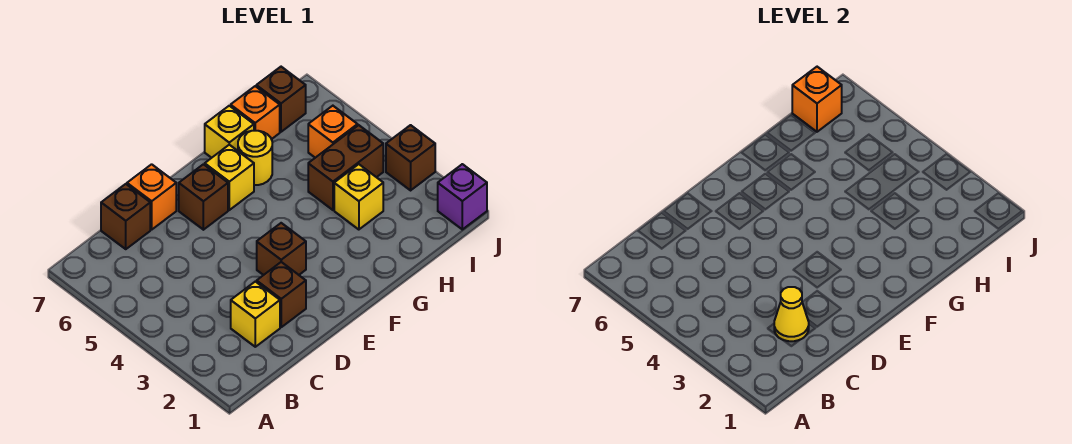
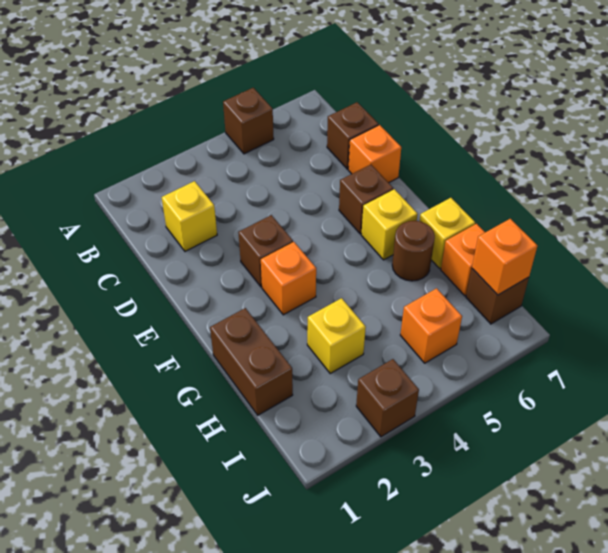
yellow 1x1 cone [774,287,809,341] -> none
brown 1x1 brick [257,262,306,327] -> brown 1x1 brick moved to [223,88,274,154]
none -> orange 1x1 brick [261,242,316,315]
yellow 1x1 round brick [238,131,272,185] -> brown 1x1 round brick [392,221,435,281]
brown 1x2 brick [308,125,383,210] -> brown 1x2 brick moved to [210,308,293,415]
purple 1x1 brick [438,164,487,229] -> none

